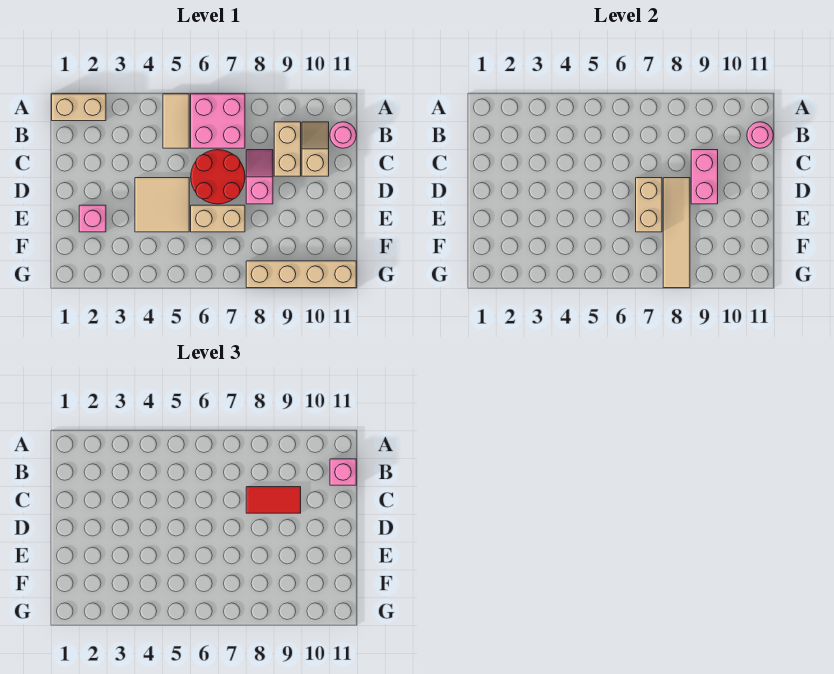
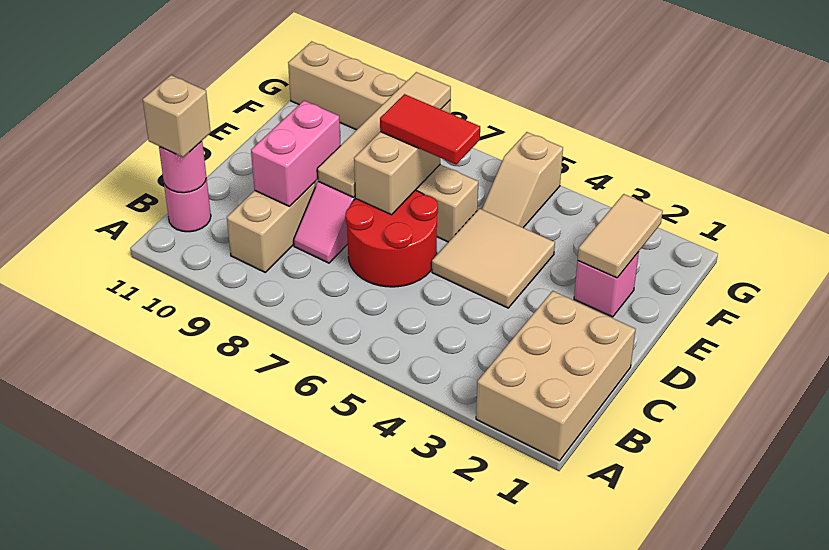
tan 1x2 brick [52,94,106,121] -> tan 2x3 brick [476,291,636,461]
tan 1x2 tile [163,94,189,148] -> tan 1x2 tile moved to [578,194,663,278]
pink 2x2 brick [191,94,245,148] -> none
tan 1x2 slope [302,122,329,176] -> tan 1x2 slope moved to [482,132,563,228]
pink 1x1 brick [330,459,356,485] -> tan 1x1 brick [143,75,211,157]
red 1x2 tile [246,487,301,513] -> red 1x2 tile moved to [380,94,480,164]

